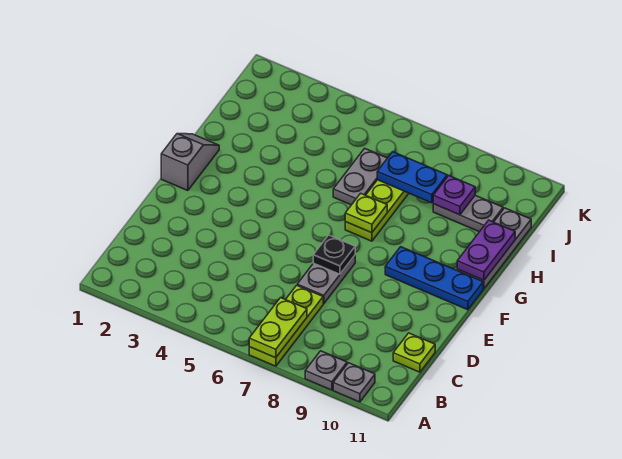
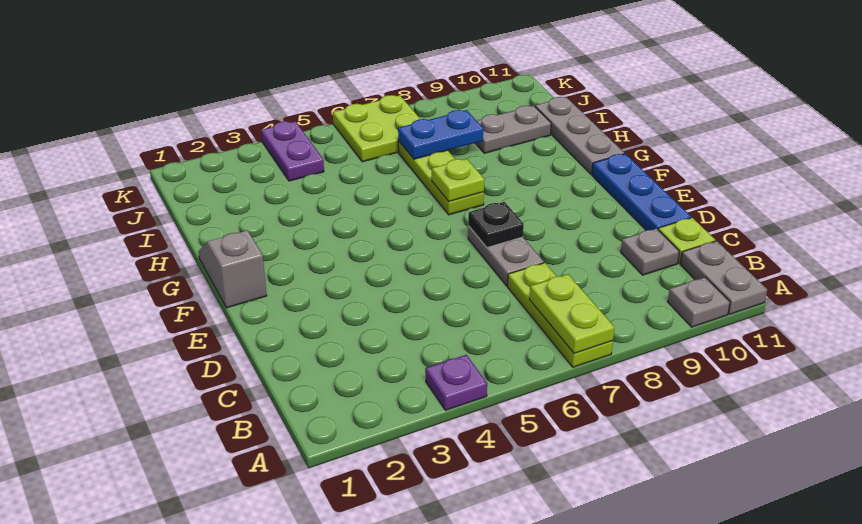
grey 1x1 plate [305,351,347,390] -> grey 1x1 plate moved to [621,229,679,275]
blue 1x3 plate [385,247,483,310] -> blue 1x3 plate turned to [592,154,691,230]
purple 1x2 plate [457,220,515,280] -> purple 1x2 plate moved to [261,121,324,181]
grey 1x2 plate [333,148,387,205] -> grey 1x2 plate moved to [680,241,767,314]
purple 1x1 plate [433,176,475,215] -> purple 1x1 plate moved to [425,355,487,410]
none -> lime 2x2 plate [333,95,420,162]

